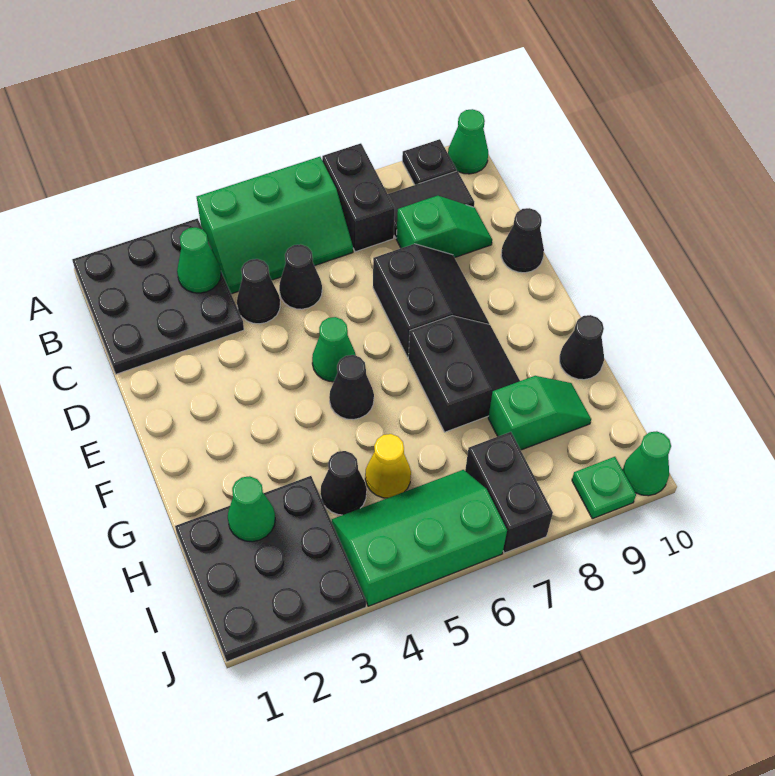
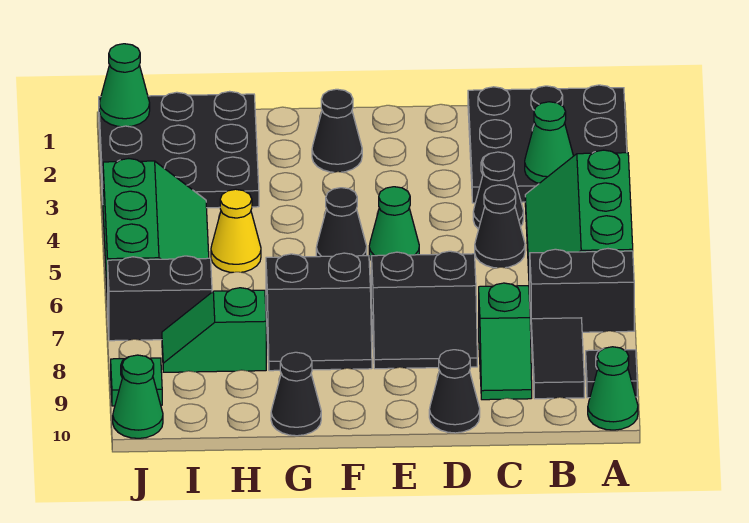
green 1x1 cone [228,476,275,542] -> green 1x1 cone moved to [99,44,150,127]
black 1x1 cone [321,451,367,515] -> black 1x1 cone moved to [312,89,362,172]
green 1x2 slope [488,376,591,450] -> green 1x2 slope turned to [162,288,266,372]

